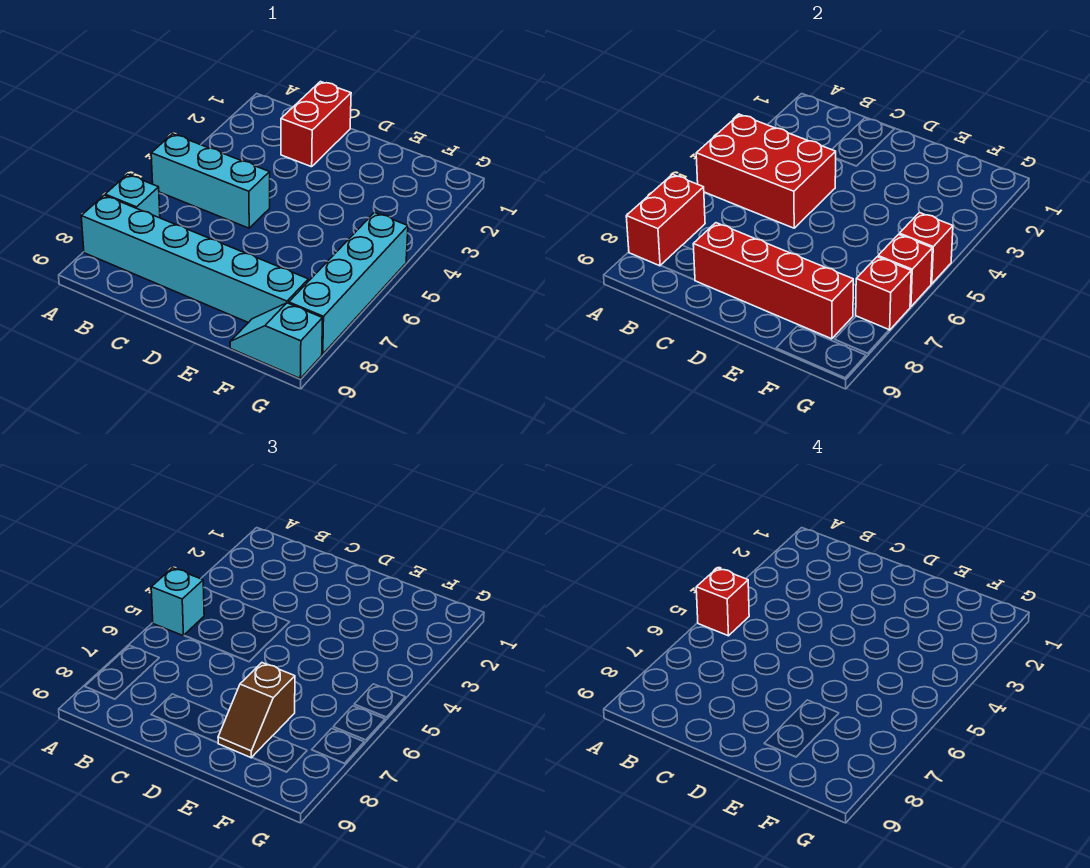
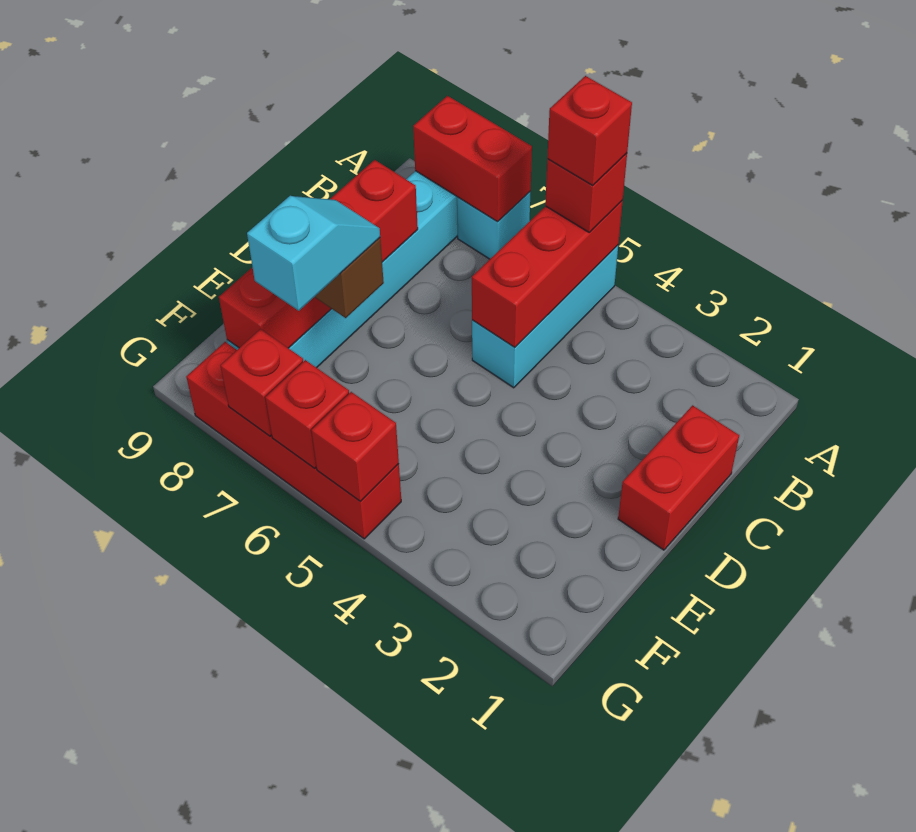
red 2x3 brick [696,114,836,228] -> red 1x3 brick [472,201,623,347]
cyan 1x1 brick [151,568,204,636] -> red 1x1 brick [545,153,627,233]
red 1x2 brick [281,82,351,167] -> red 1x2 brick turned to [618,405,739,550]
cyan 1x2 slope [230,303,323,378] -> cyan 1x2 slope moved to [247,196,380,311]
cyan 1x4 brick [289,212,408,354] -> red 1x4 brick [186,342,401,539]

